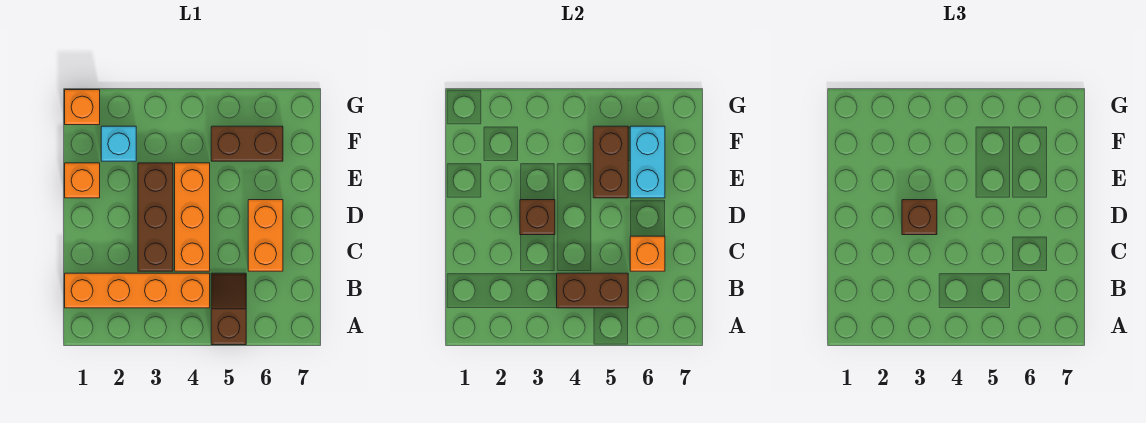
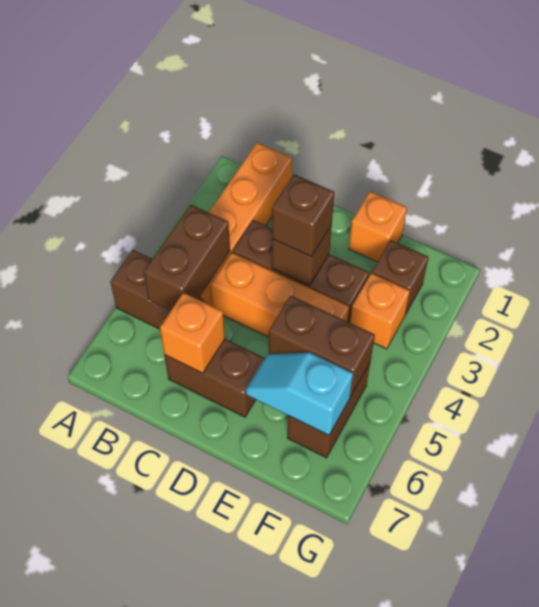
orange 1x2 brick [248,200,283,271] -> brown 1x2 brick [164,339,265,417]
cyan 1x2 brick [630,126,665,198] -> cyan 1x2 slope [246,353,353,435]
cyan 1x1 brick [101,126,136,161] -> brown 1x1 brick [372,240,429,315]
orange 1x1 brick [65,90,100,125] -> orange 1x1 brick moved to [350,273,410,349]

